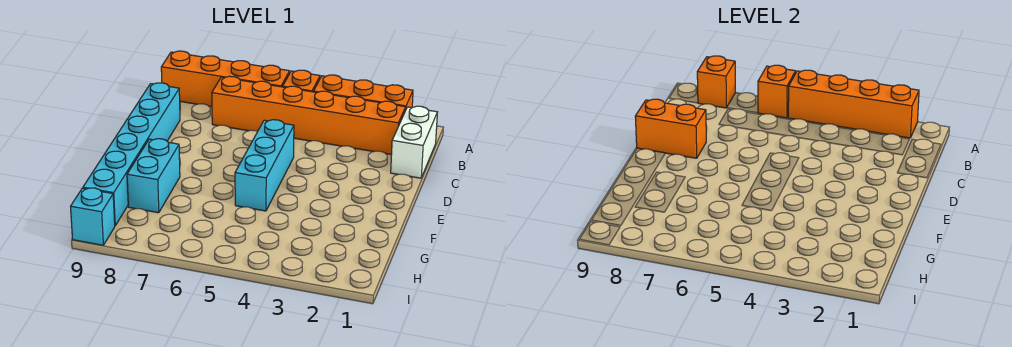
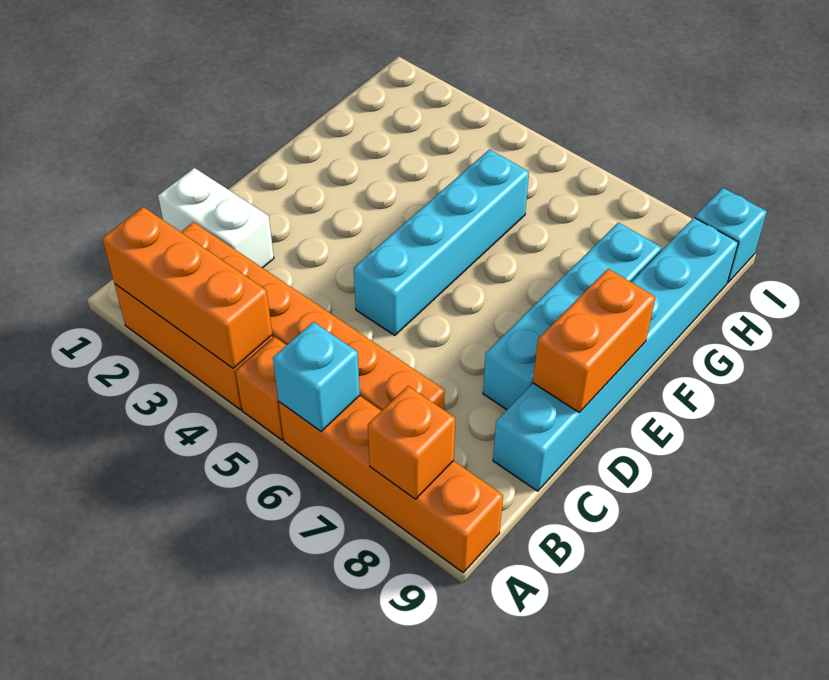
orange 1x4 brick [788,70,919,138] -> orange 1x3 brick [102,207,272,369]
orange 1x1 brick [758,65,796,118] -> cyan 1x1 brick [273,322,360,431]
white 1x2 brick [391,106,437,178] -> white 1x2 brick turned to [158,168,274,268]
cyan 1x3 brick [235,120,294,211] -> cyan 1x4 brick [354,149,529,335]
orange 1x2 brick [635,99,706,158] -> orange 1x2 brick turned to [533,269,655,413]
cyan 1x2 brick [127,139,180,213] -> cyan 1x4 brick [483,223,662,410]

